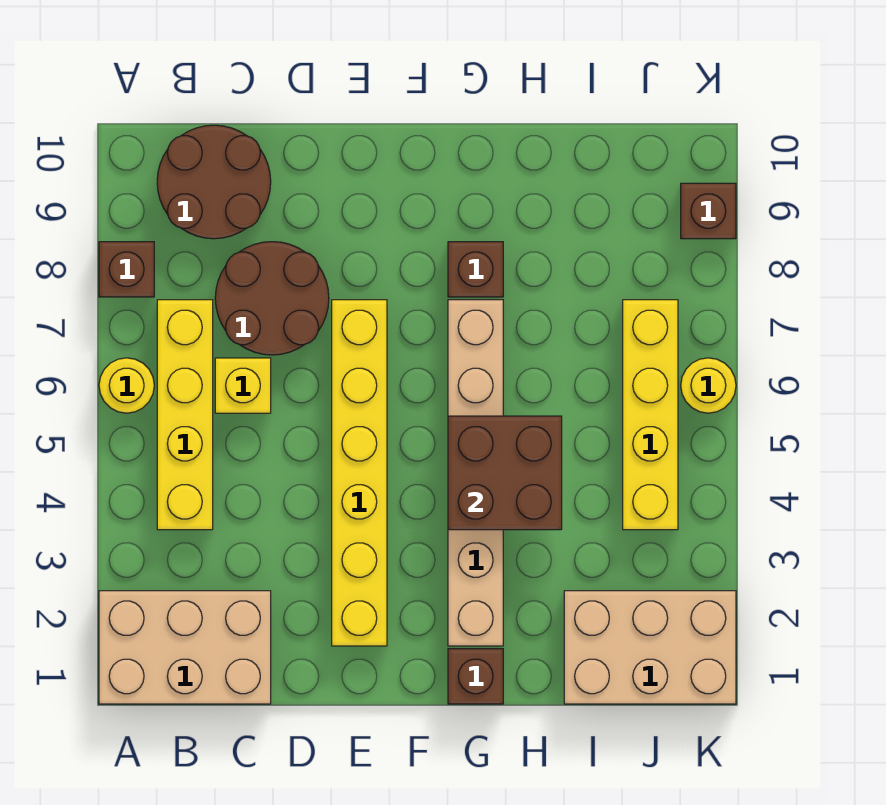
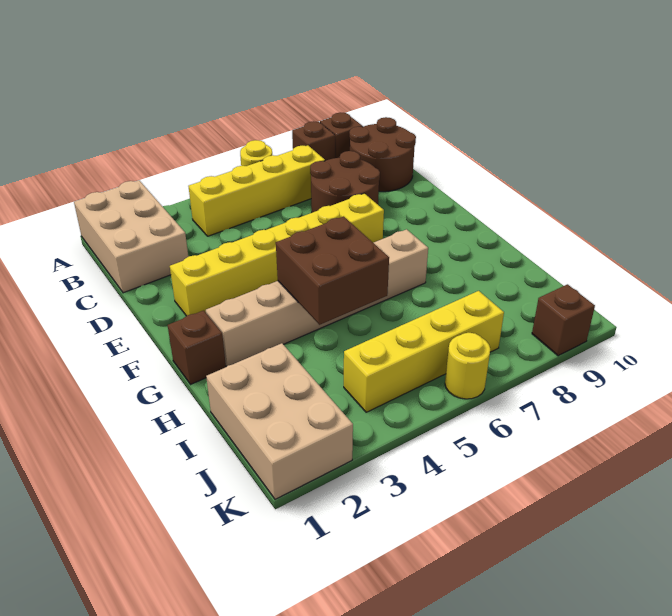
yellow 1x1 brick [215,358,271,413] -> none
brown 1x1 brick [448,242,503,297] -> brown 1x1 brick moved to [320,113,363,158]

